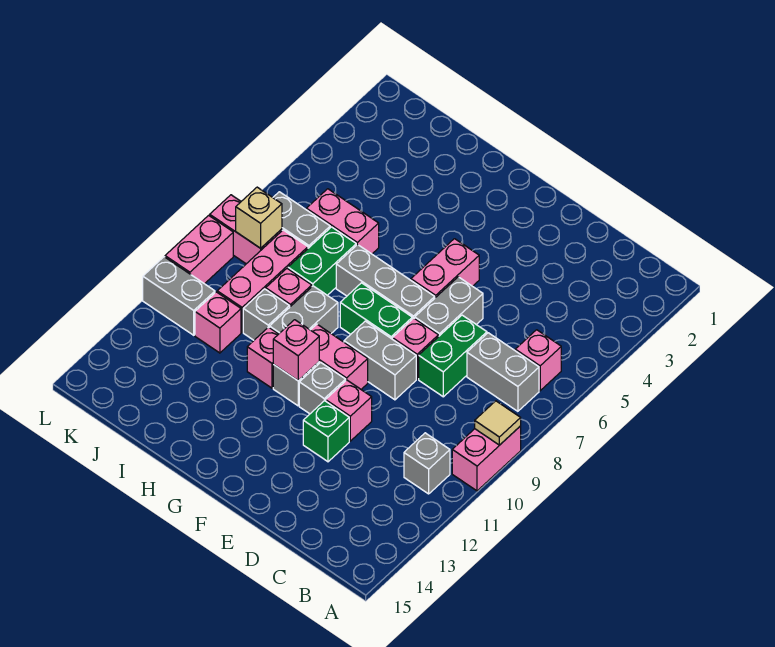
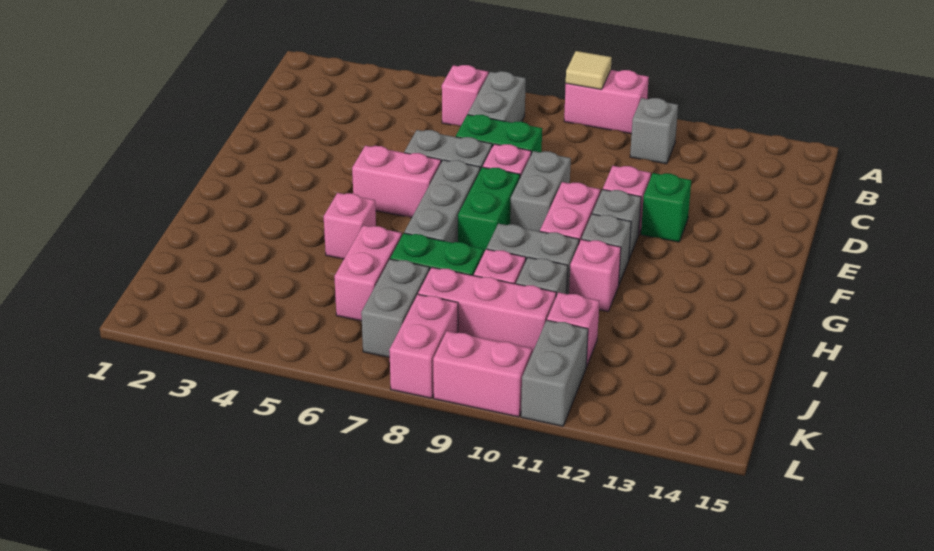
pink 1x1 brick [273,320,319,381] -> pink 1x1 brick moved to [324,193,376,259]
tan 1x1 brick [236,187,282,248] -> none

